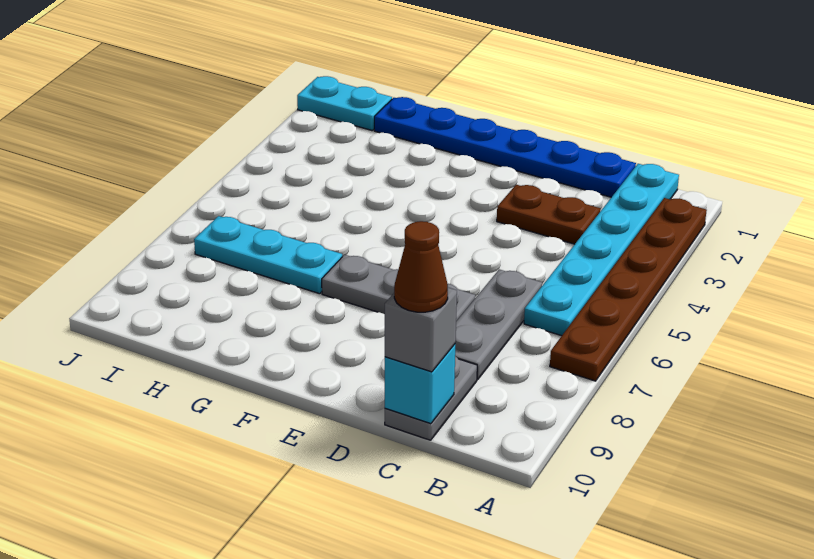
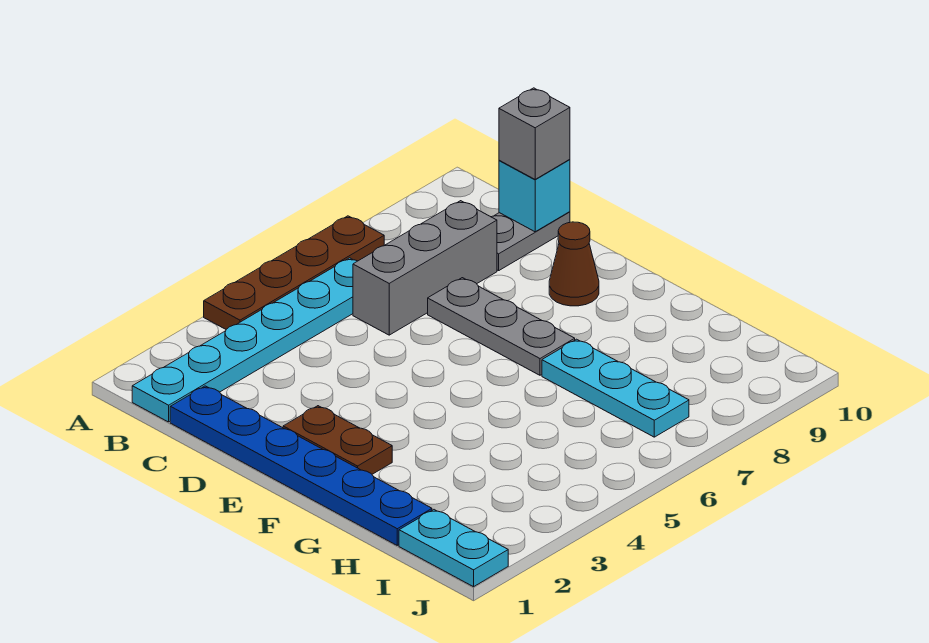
brown 1x6 plate [550,198,707,381] -> brown 1x4 plate [204,216,384,329]
brown 1x2 plate [497,184,600,244] -> brown 1x2 plate moved to [283,406,392,474]
grey 1x3 plate [455,269,542,380] -> grey 1x3 brick [353,201,497,335]
brown 1x1 cone [394,221,448,312] -> brown 1x1 cone moved to [549,222,599,306]

